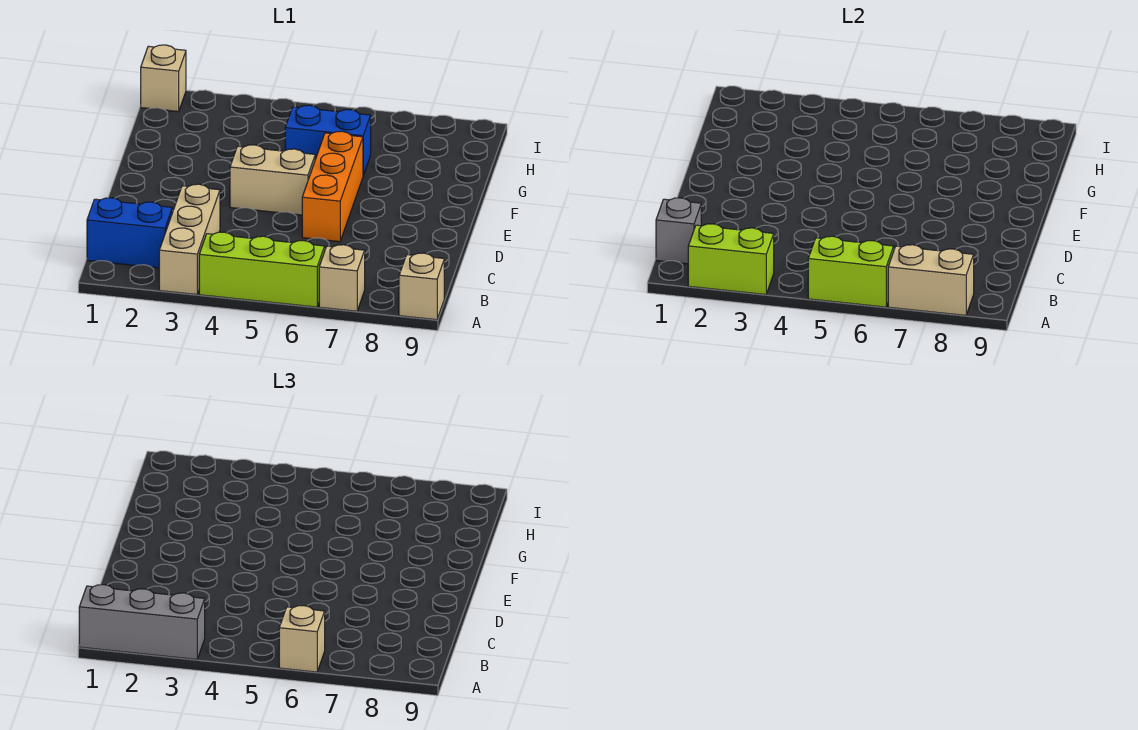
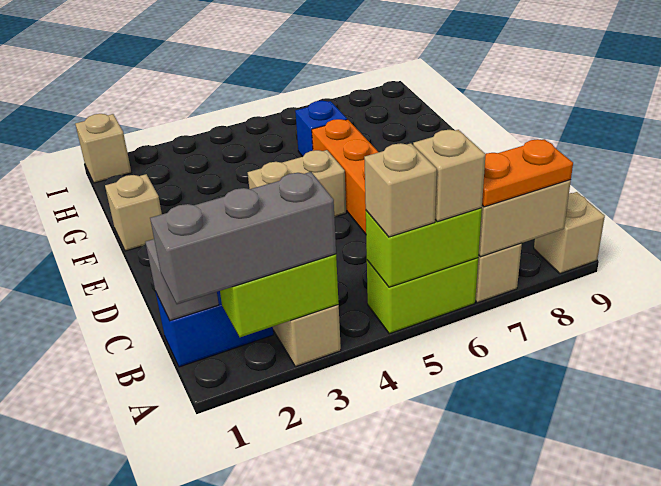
lime 1x3 brick [199,232,325,307] -> lime 1x2 brick [367,258,478,334]
none -> tan 1x1 brick [364,143,437,237]
none -> orange 1x2 plate [482,139,573,207]
none -> tan 1x1 brick [105,174,162,251]
blue 1x2 brick [285,105,371,175] -> blue 1x1 brick [295,101,347,157]

